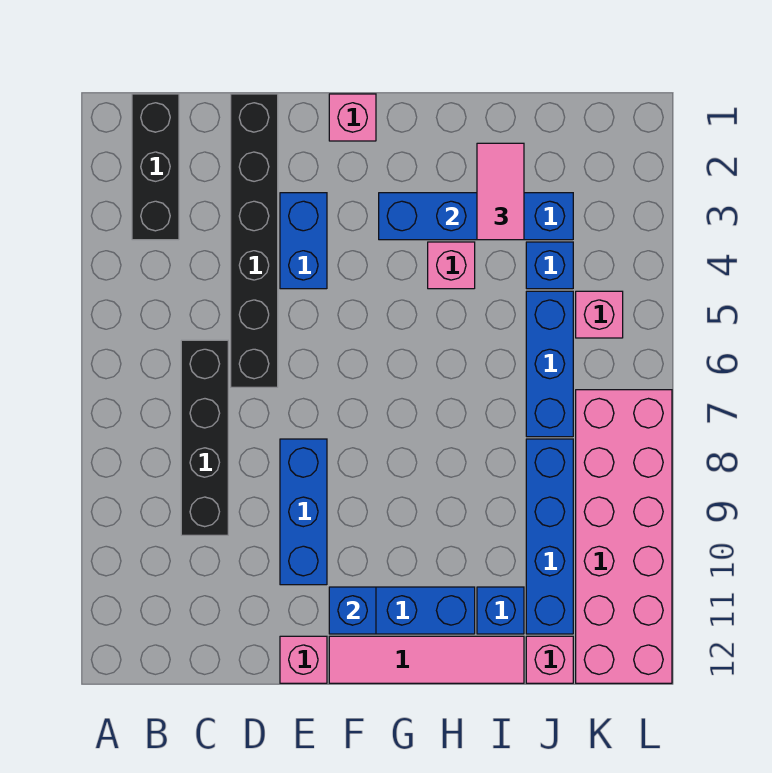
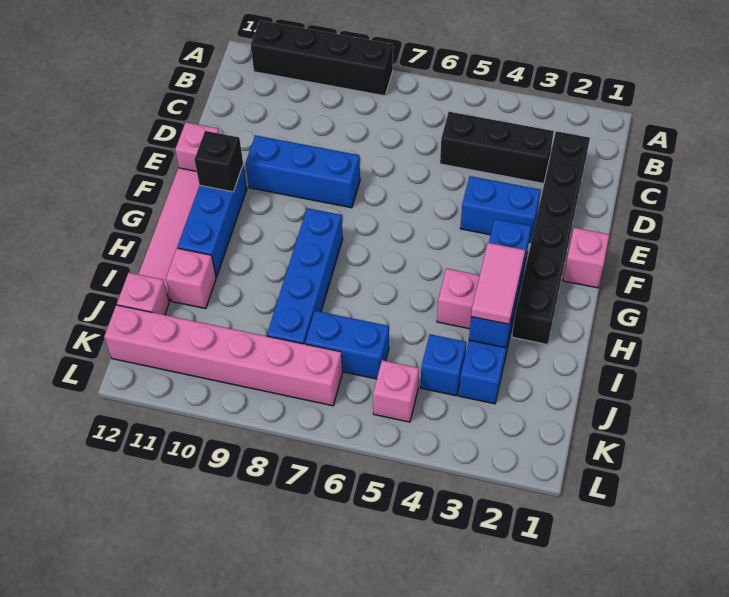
black 1x3 brick [132,94,179,240] -> black 1x3 brick moved to [440,112,554,184]
black 1x4 brick [181,340,228,535] -> black 1x4 brick moved to [251,20,393,96]
black 1x6 brick [231,94,278,387] -> black 1x6 brick turned to [512,131,590,345]
blue 1x1 brick [329,587,376,634] -> black 1x1 brick [195,131,243,192]
pink 1x2 tile [477,143,524,240] -> pink 1x2 tile turned to [471,243,525,324]
blue 1x1 brick [477,587,524,634] -> pink 1x1 brick [166,248,216,309]
blue 1x3 brick [526,291,573,437] -> blue 1x2 brick [305,311,389,379]
blue 1x4 brick [526,439,573,634] -> blue 1x4 brick turned to [267,208,343,344]
pink 2x6 brick [576,390,672,683] -> pink 1x6 brick [104,305,342,406]

